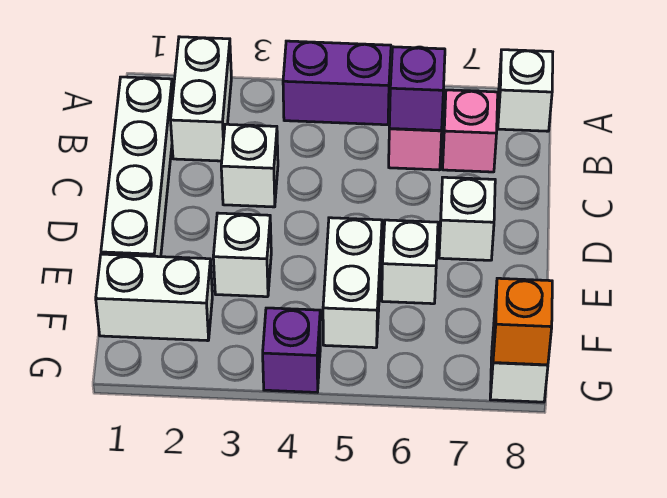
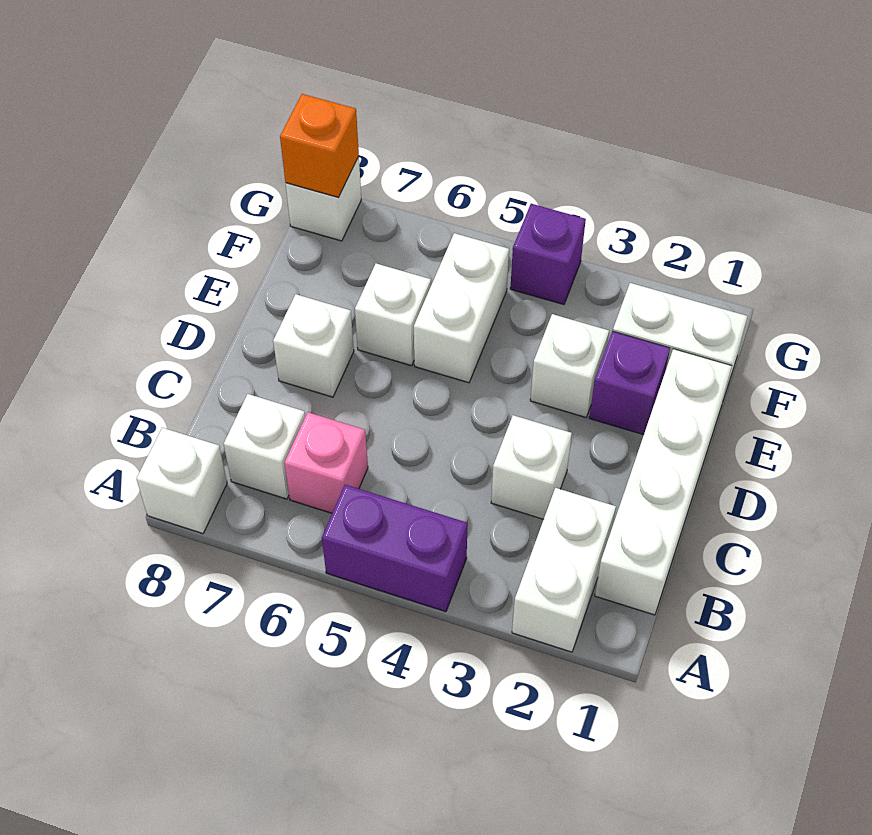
purple 1x1 brick [389,47,445,131] -> purple 1x1 brick moved to [589,331,670,435]
pink 1x1 brick [443,90,498,172] -> white 1x1 brick [224,394,305,499]

